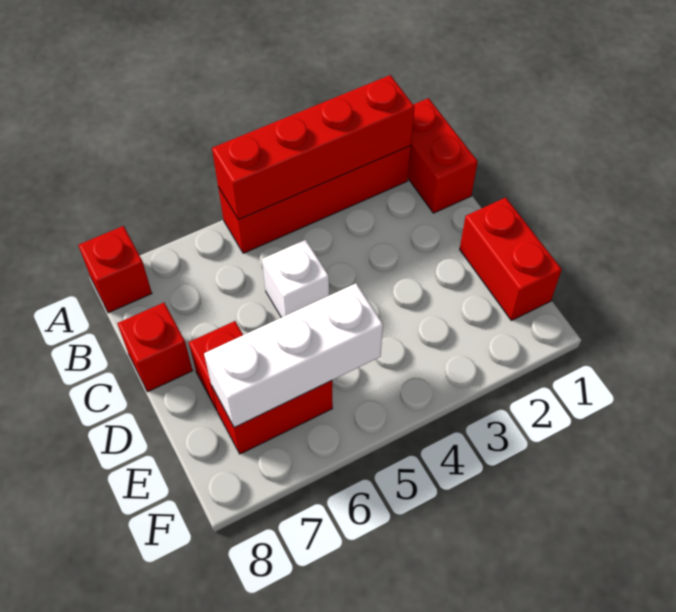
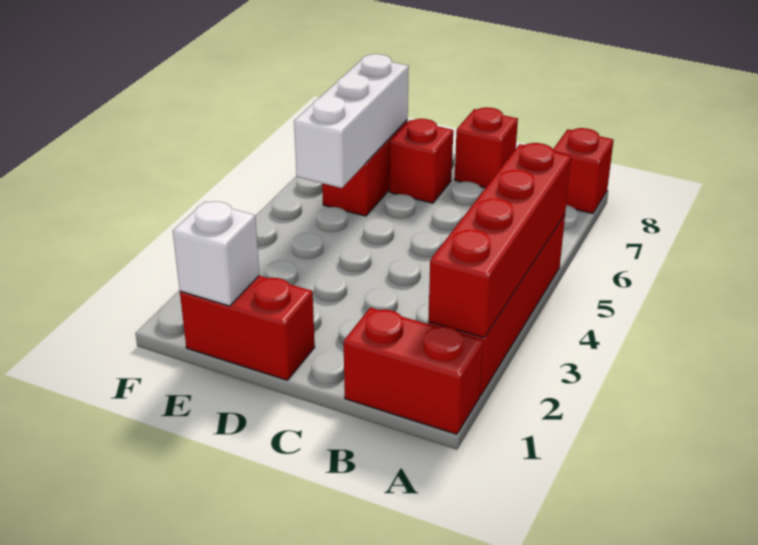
white 1x1 brick [262,240,329,318] -> white 1x1 brick moved to [173,202,259,306]

